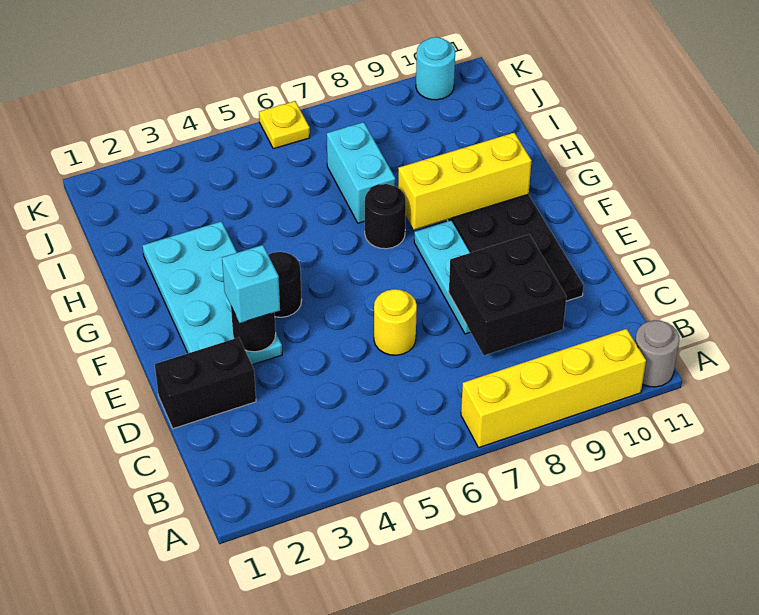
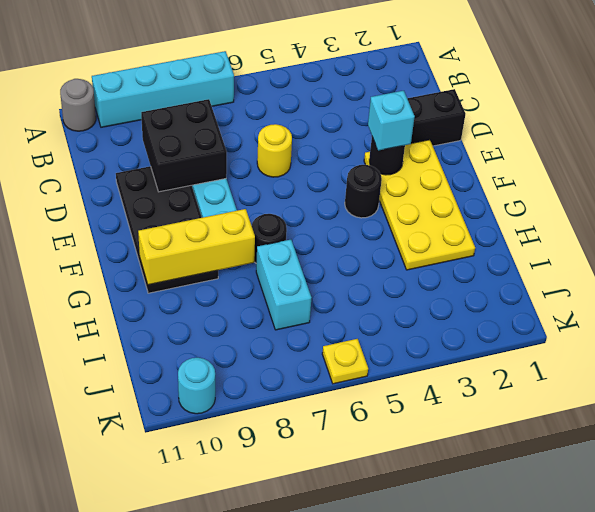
yellow 1x4 brick [461,329,646,448] -> cyan 1x4 brick [92,51,234,127]
cyan 2x4 plate [142,221,282,365] -> yellow 2x4 plate [364,140,475,270]

